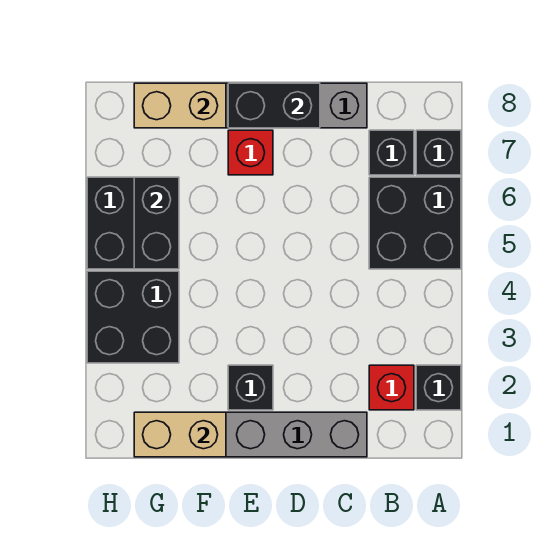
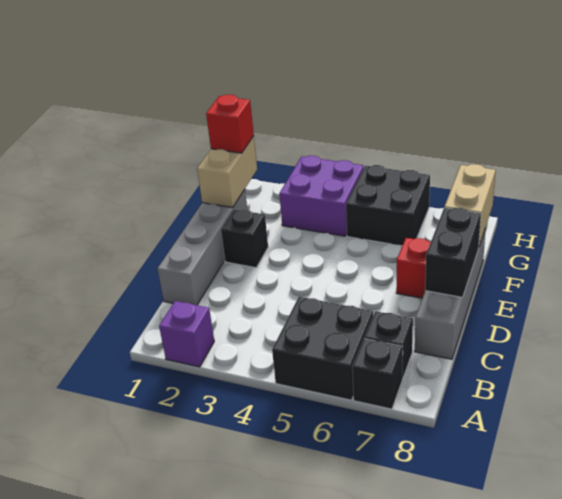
black 1x1 brick [416,365,461,410] -> purple 1x1 brick [159,301,214,367]
red 1x1 brick [369,365,414,410] -> red 1x1 brick moved to [206,95,254,153]
black 2x2 brick [87,271,179,363] -> purple 2x2 brick [279,156,364,236]
black 1x2 brick [134,177,179,269] -> none

